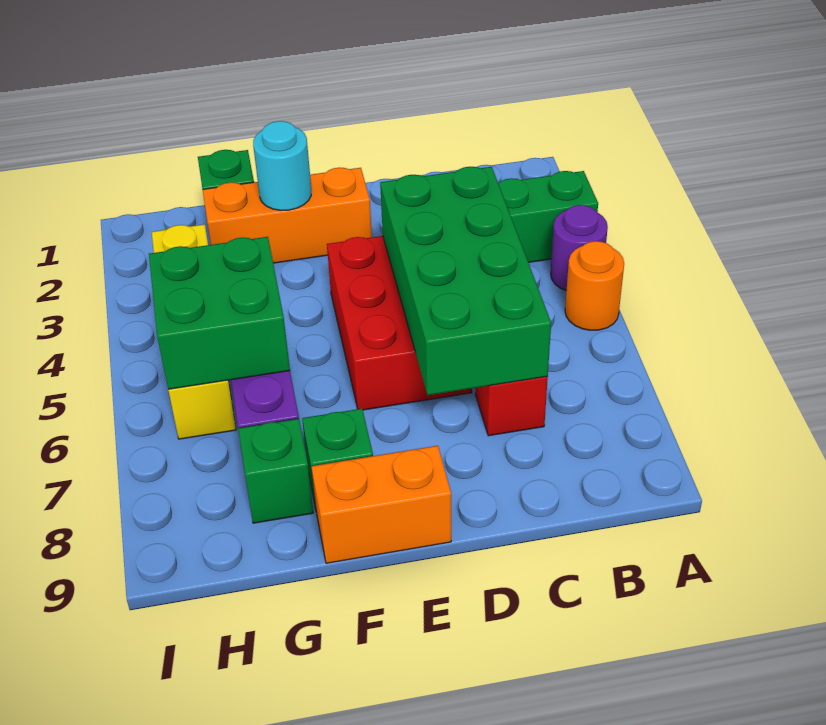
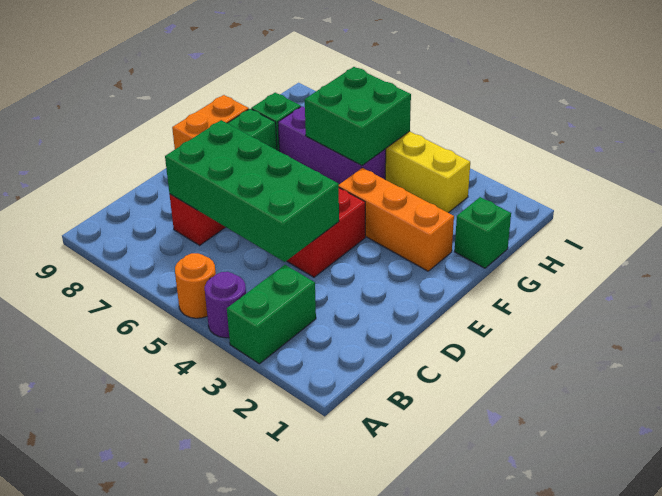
orange 1x3 brick [203,168,372,263] -> orange 1x3 brick turned to [339,168,454,271]
cyan 1x1 round brick [253,121,311,210] -> none

